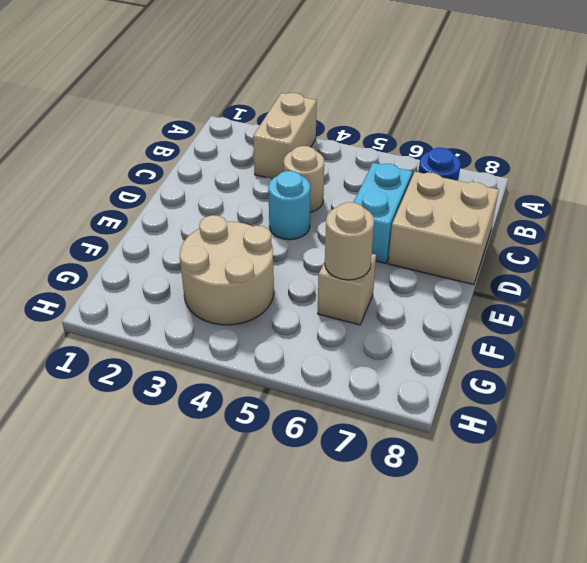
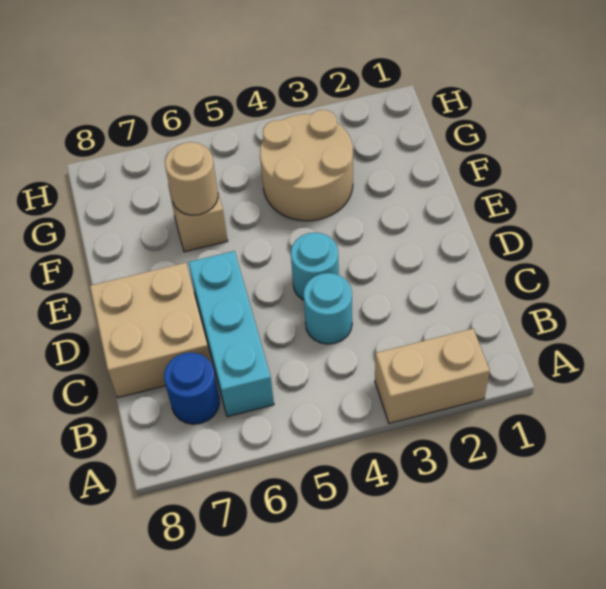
tan 1x2 brick [253,93,317,179] -> tan 1x2 brick turned to [375,329,490,423]
tan 1x1 round brick [284,146,324,212] -> cyan 1x1 round brick [304,273,352,344]
cyan 1x2 brick [353,163,412,264] -> cyan 1x3 brick [188,251,274,417]

